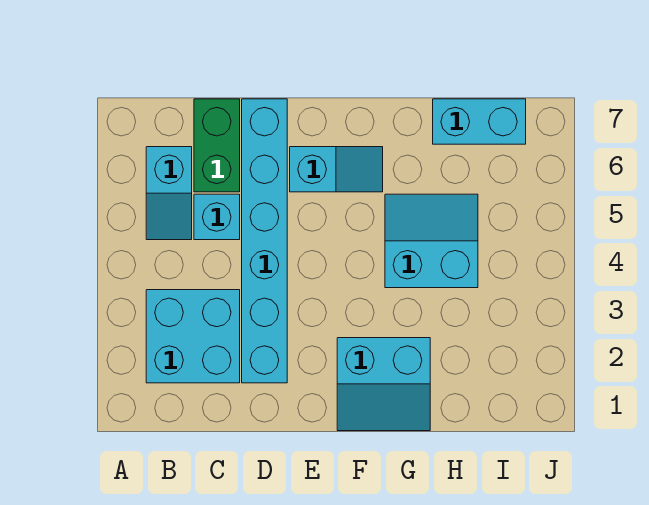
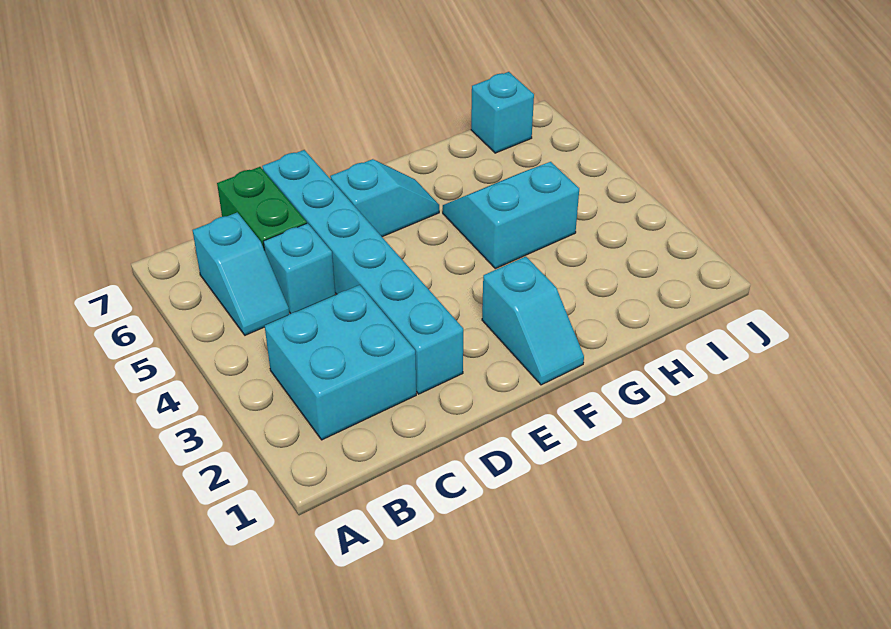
cyan 2x2 slope [337,338,430,431] -> cyan 1x2 slope [482,257,584,385]
cyan 1x2 brick [433,99,526,144] -> cyan 1x1 brick [471,72,534,153]

